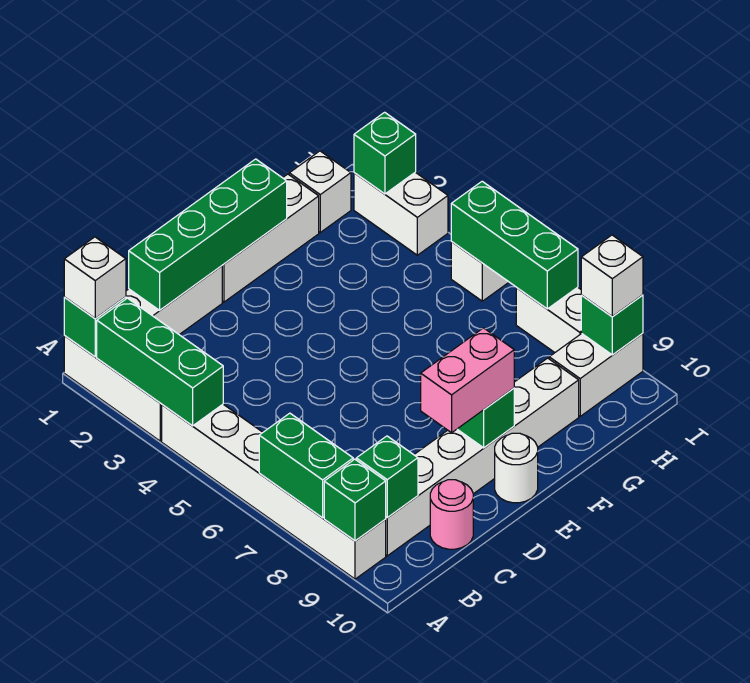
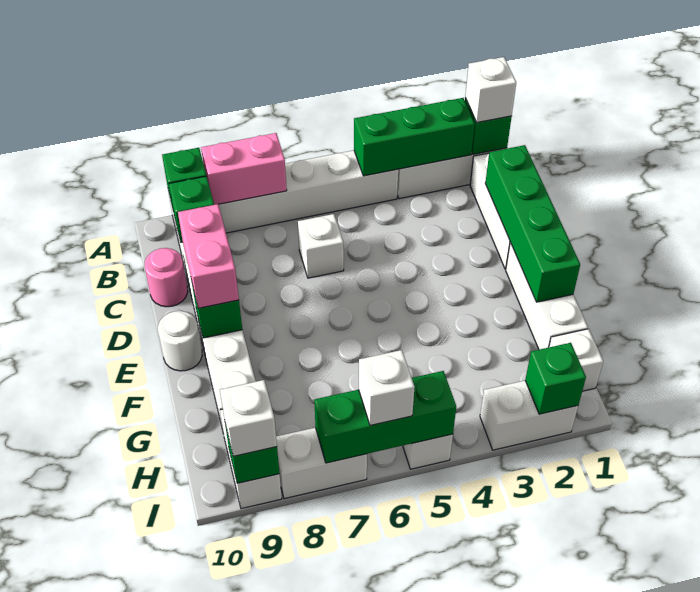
green 1x2 brick [259,413,353,518] -> pink 1x2 brick [201,133,287,205]
none -> white 1x1 brick [298,214,344,278]
none -> white 1x1 brick [359,350,415,425]

